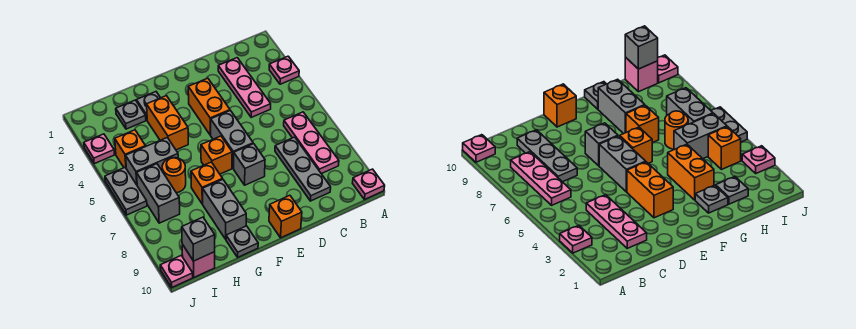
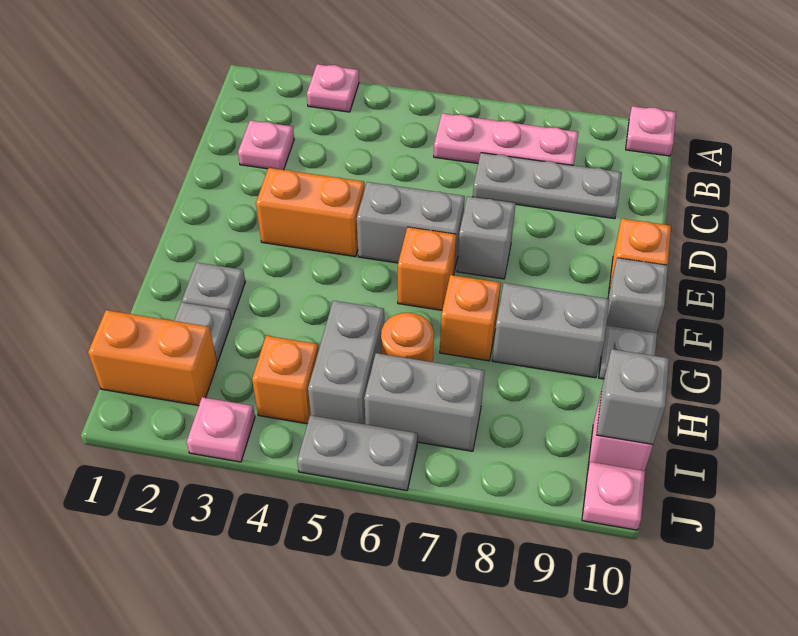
pink 1x3 plate [218,58,271,117] -> pink 1x1 plate [238,121,294,170]
none -> grey 1x1 brick [606,258,668,333]
orange 1x2 brick [147,96,188,150] -> orange 1x2 brick moved to [88,310,217,406]

